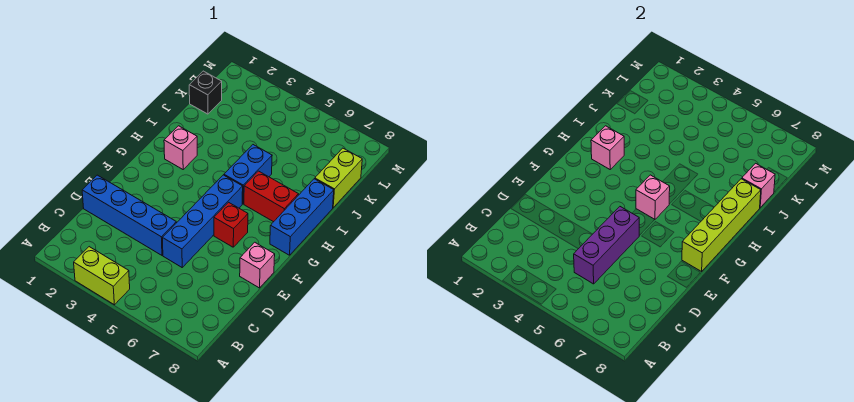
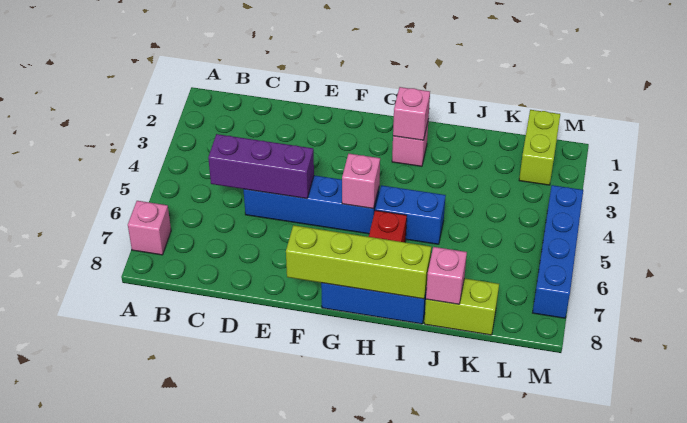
lime 1x2 brick [74,247,130,305] -> lime 1x2 brick moved to [519,110,560,185]
blue 1x4 brick [82,175,176,255] -> blue 1x4 brick moved to [533,185,583,318]
pink 1x1 brick [240,242,275,288] -> pink 1x1 brick moved to [128,201,171,255]
red 1x1 brick [214,202,248,247] -> none
black 1x1 brick [189,71,222,114] -> none

